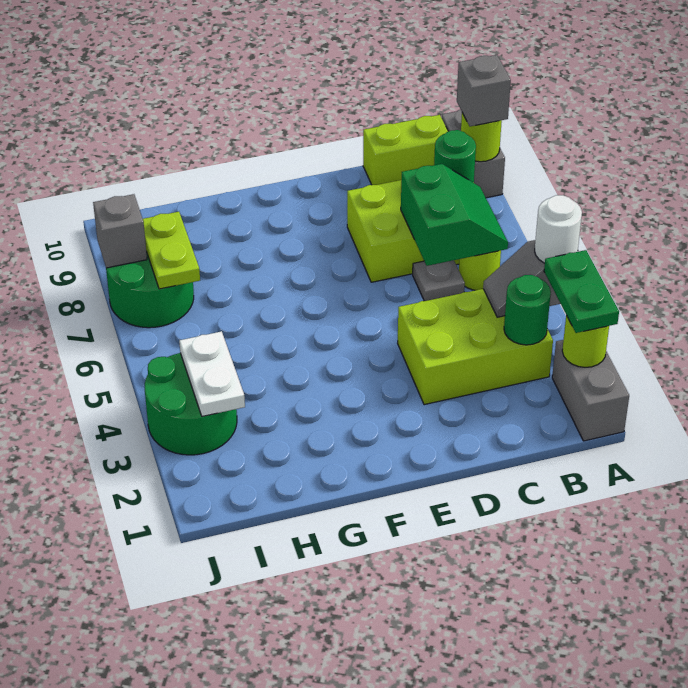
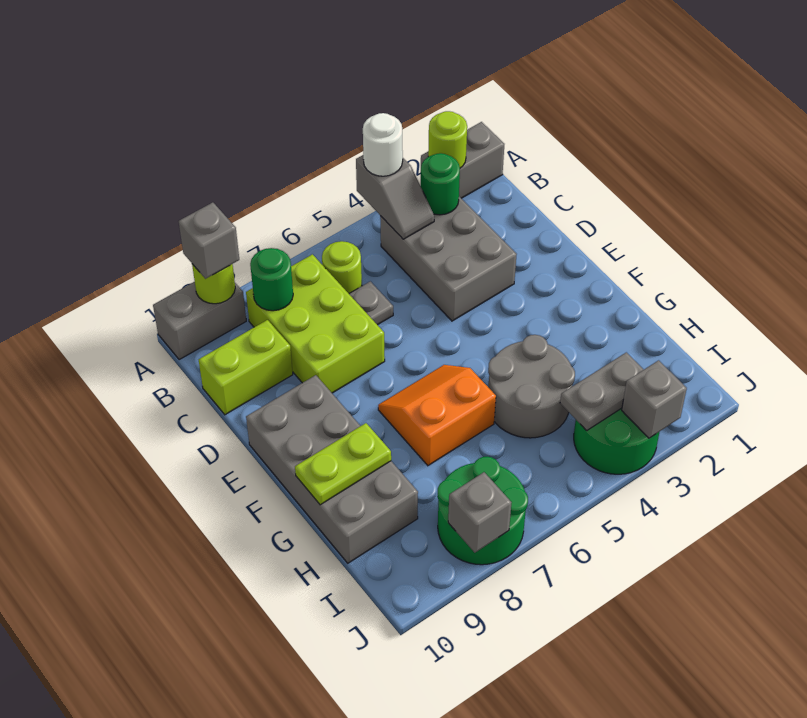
green 1x2 plate [544,250,619,333] -> none
lime 2x3 brick [398,289,553,405] -> grey 2x3 brick [380,197,517,321]
green 2x2 slope [401,164,508,266] -> none
lime 1x2 brick [363,115,448,185] -> lime 1x2 brick turned to [199,320,293,415]
none -> grey 2x4 brick [246,375,418,563]
none -> orange 2x2 slope [378,365,496,466]
none -> grey 2x2 round brick [488,335,575,438]
white 1x2 plate [179,331,245,417] -> grey 1x2 plate [560,352,644,431]
lime 1x2 plate [143,212,200,289] -> lime 1x2 plate moved to [295,423,391,505]
none -> grey 1x1 brick [622,360,687,438]

